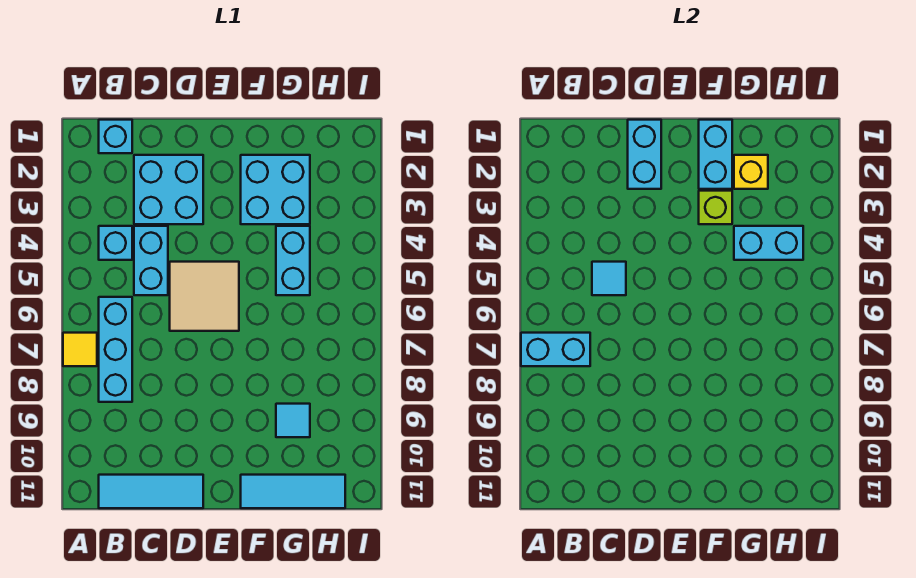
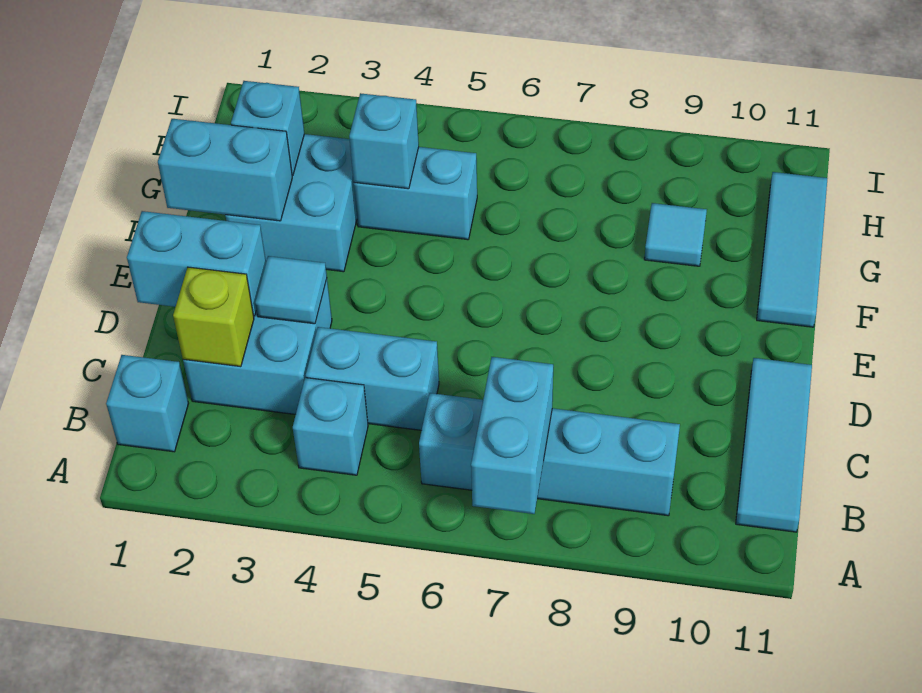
yellow 1x1 tile [63,333,97,366] -> none
cyan 1x3 brick [99,297,132,402] -> cyan 1x4 brick [419,393,680,516]
cyan 1x1 tile [592,262,626,295] -> cyan 1x1 tile moved to [255,256,327,324]
tan 2x2 tile [170,262,239,331] -> none
lime 1x1 brick [699,191,732,224] -> lime 1x1 brick moved to [173,267,254,367]
yellow 1x1 brick [734,155,768,189] -> cyan 1x1 brick [231,81,304,175]
cyan 1x2 brick [734,226,803,260] -> cyan 1x1 brick [349,93,419,189]

